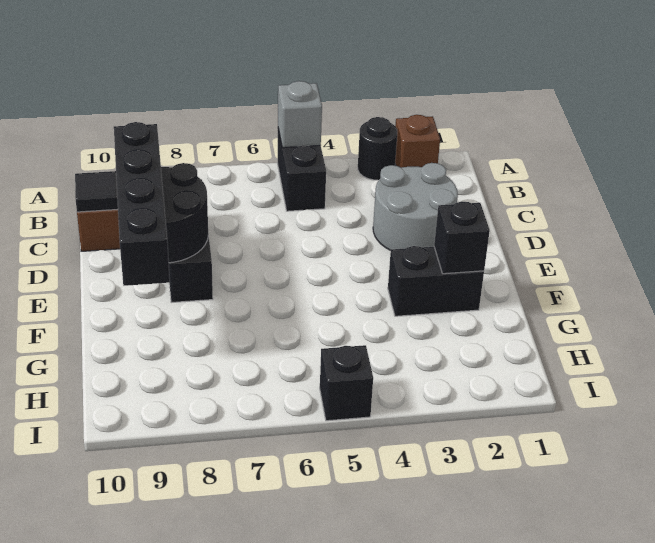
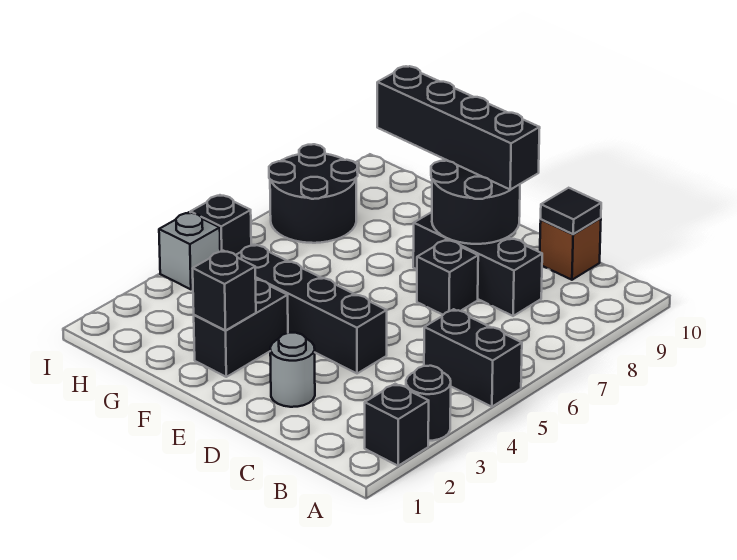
brown 1x1 brick [395,115,440,168] -> black 1x1 brick [365,384,429,466]
grey 1x1 brick [278,81,322,148] -> grey 1x1 brick moved to [159,212,220,289]
grey 2x2 round brick [373,163,458,250] -> grey 1x1 round brick [270,333,315,407]
none -> black 1x4 brick [236,245,387,374]
none -> black 1x1 brick [417,240,478,315]
none -> black 2x2 round brick [269,144,358,243]

